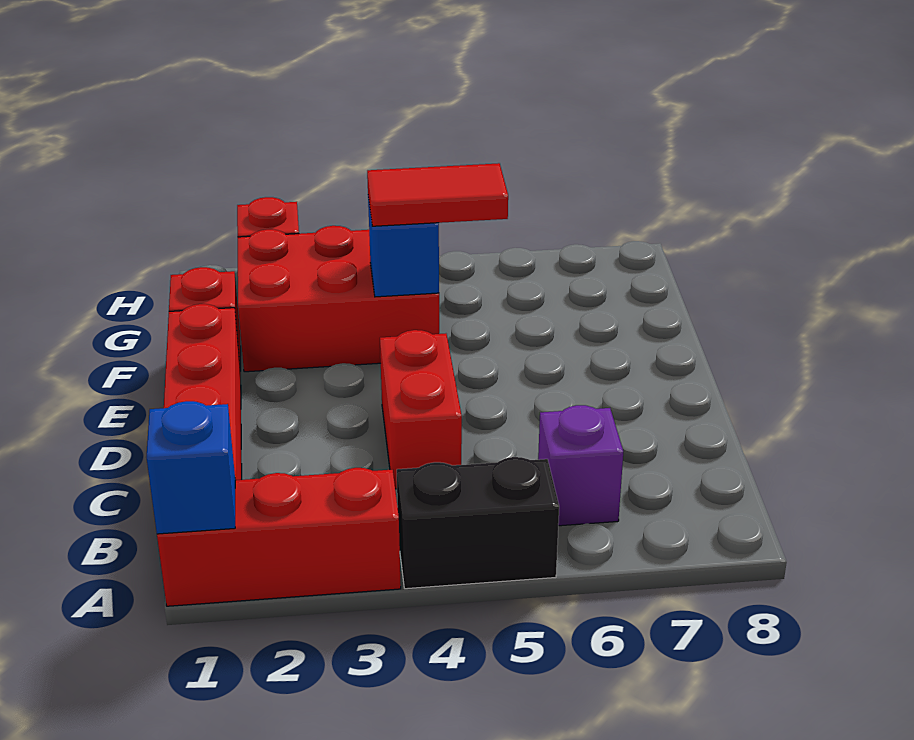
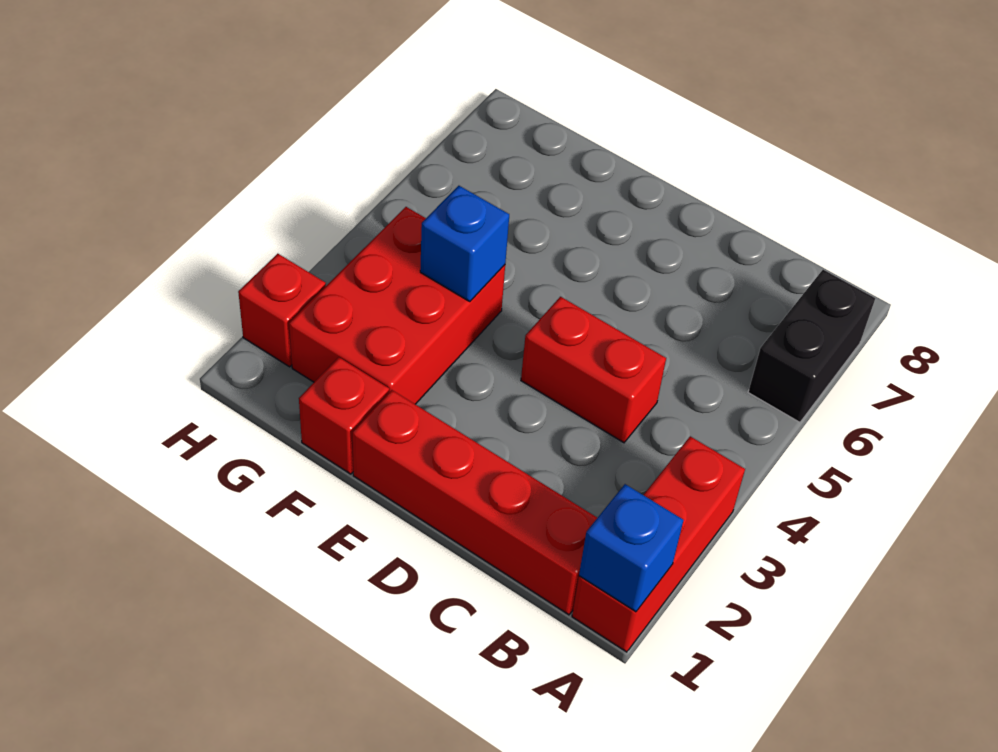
black 1x2 brick [397,457,559,589] -> black 1x2 brick moved to [748,270,875,422]
purple 1x1 brick [538,405,623,526] -> none
red 1x2 tile [367,163,508,226] -> none

